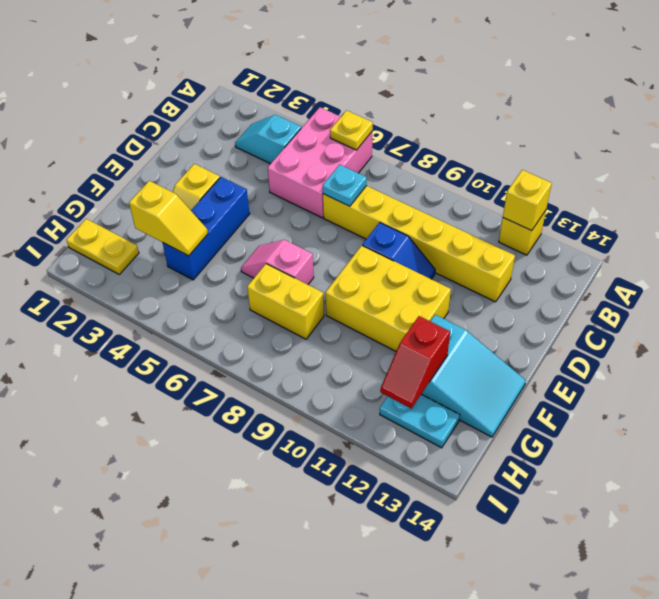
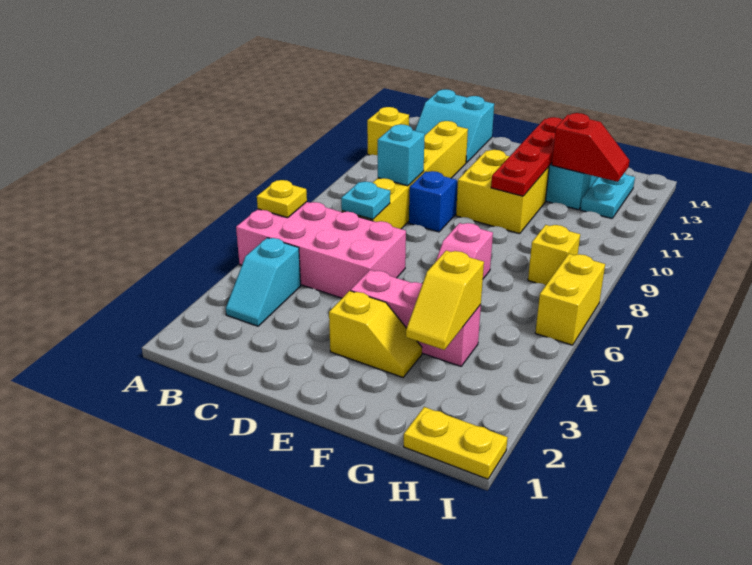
pink 2x3 brick [268,107,372,218] -> pink 2x4 brick [236,202,406,298]
yellow 1x1 brick [503,170,552,231] -> yellow 1x1 brick moved to [528,225,580,285]
none -> cyan 2x2 slope [415,89,494,163]
none -> cyan 1x1 brick [378,124,425,186]
blue 1x3 brick [163,177,250,280] -> pink 1x3 brick [351,270,481,366]
yellow 2x3 brick [326,246,451,351] -> yellow 2x2 brick [456,150,549,234]
none -> red 1x4 plate [491,117,563,196]
yellow 1x2 slope [129,181,208,256] -> yellow 1x2 slope turned to [406,251,484,350]
yellow 1x2 brick [247,264,324,339] -> yellow 1x2 brick moved to [535,254,605,345]
yellow 1x2 plate [66,219,139,274] -> yellow 1x2 plate turned to [404,407,508,479]

